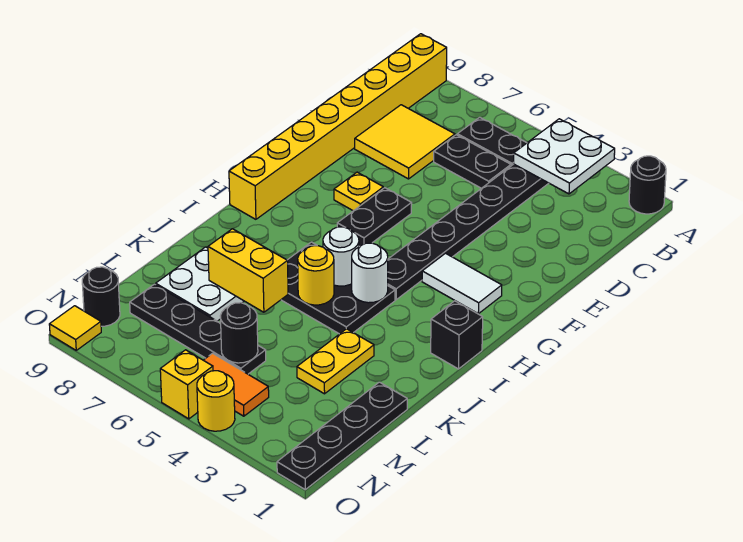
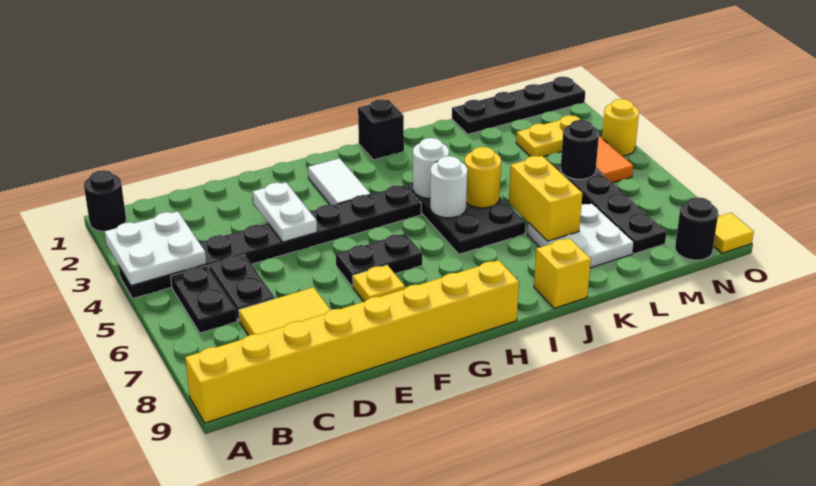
none -> white 1x2 plate [253,182,317,242]
yellow 1x2 plate [297,329,374,394] -> yellow 1x2 plate moved to [516,115,580,157]
yellow 1x1 brick [160,350,213,419] -> yellow 1x1 brick moved to [534,238,591,308]

